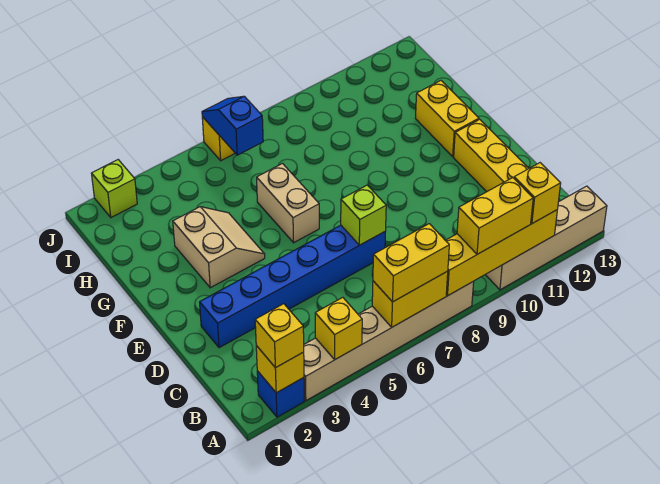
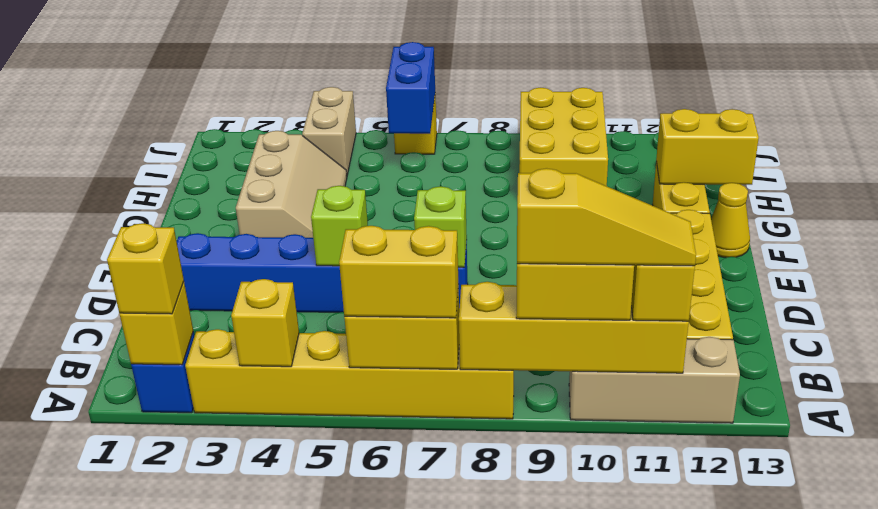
tan 1x6 brick [304,281,474,401] -> yellow 1x6 brick [185,329,514,419]
none -> yellow 1x3 slope [517,168,696,266]
tan 1x4 brick [486,186,607,290] -> tan 1x3 brick [569,337,740,423]
tan 2x2 slope [173,207,265,288] -> tan 2x3 slope [236,131,347,238]
tan 1x2 brick [257,164,319,243] -> tan 1x2 brick moved to [302,87,356,175]
none -> yellow 1x1 cone [711,183,750,258]
none -> yellow 1x2 brick [656,109,759,185]
none -> yellow 2x3 brick [519,88,608,186]
blue 1x2 slope [202,96,263,155] -> blue 1x2 brick [386,42,435,134]
lime 1x1 brick [91,160,137,217] -> lime 1x1 brick moved to [311,186,368,266]

